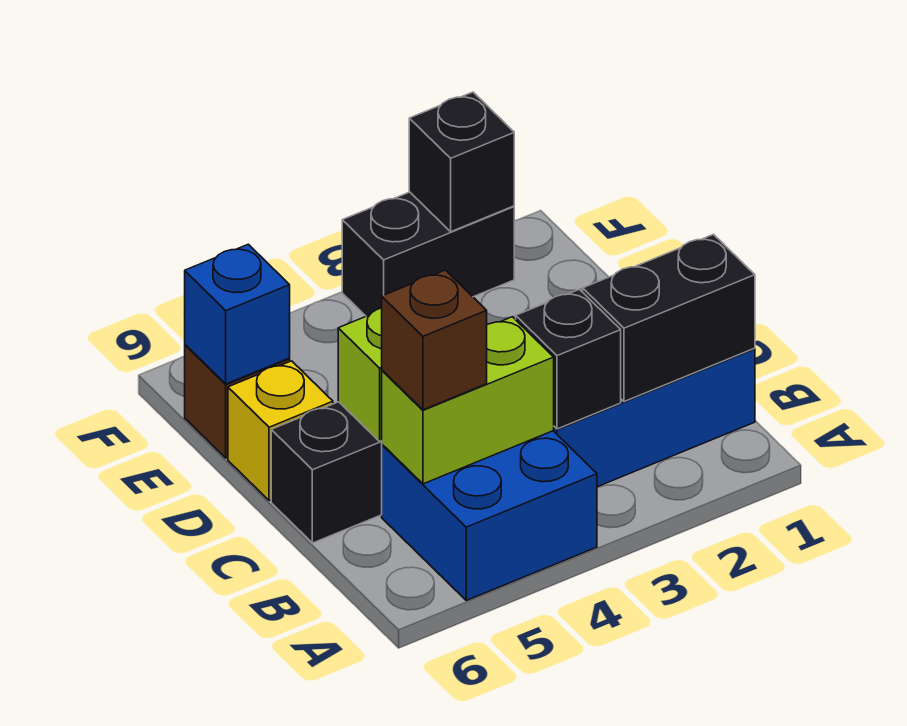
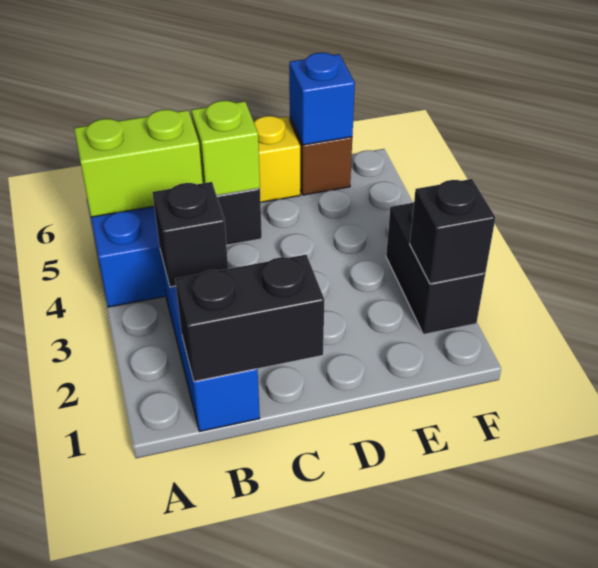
black 1x2 brick [583,235,755,402] -> black 1x2 brick turned to [175,255,324,381]
lime 1x2 brick [382,317,554,484] -> lime 1x2 brick turned to [74,110,203,217]
brown 1x1 brick [382,270,487,410] -> none

